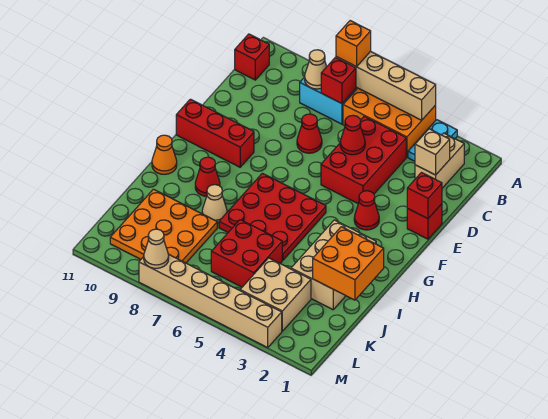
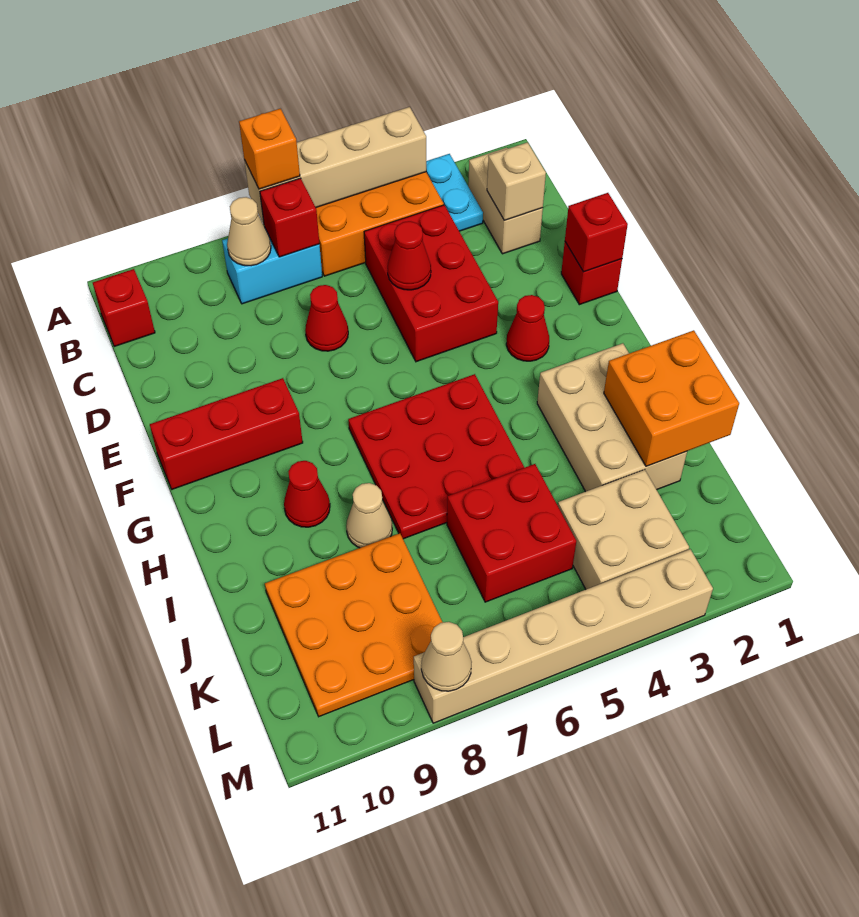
orange 1x1 cone [152,135,177,174] -> none

